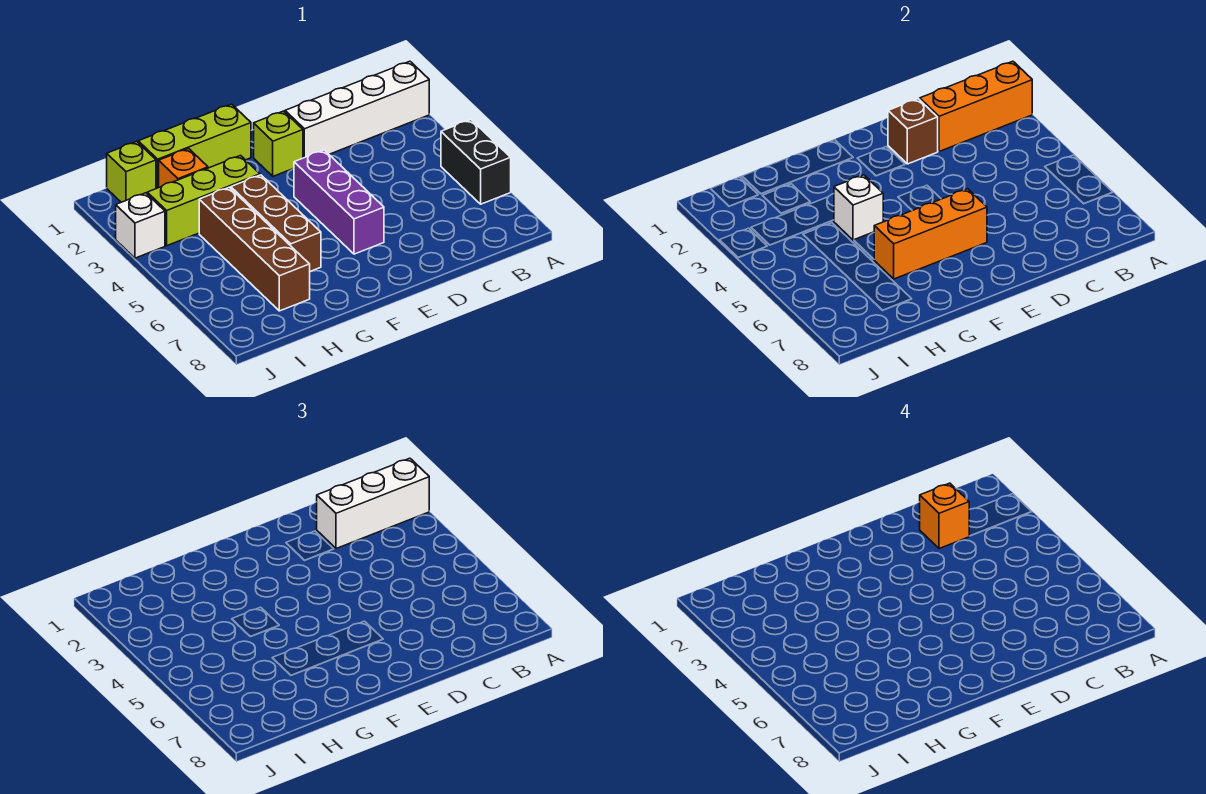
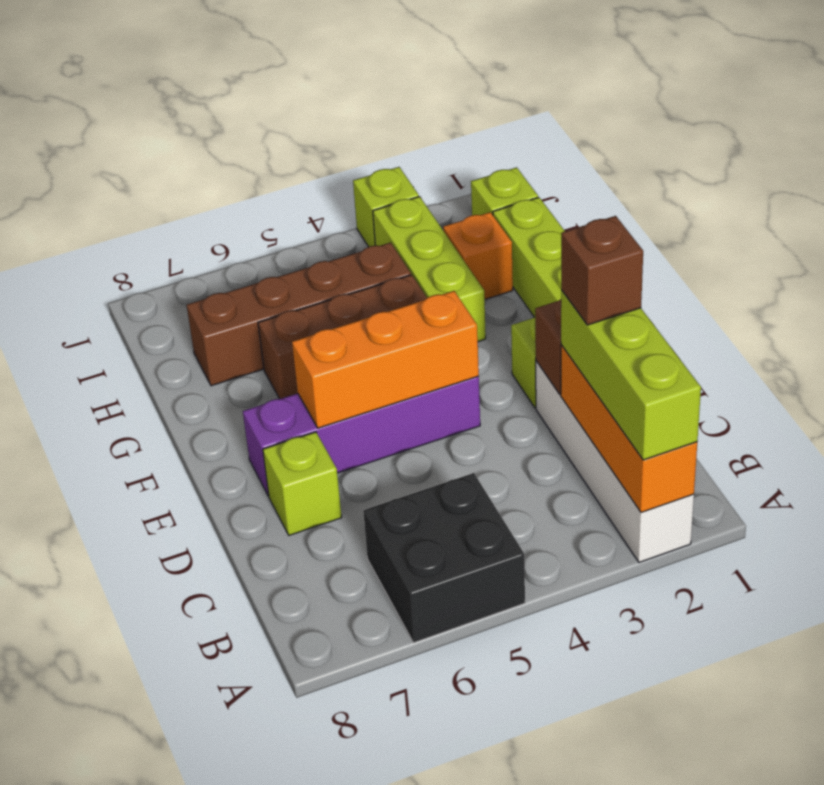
white 1x3 brick [317,458,429,549] -> lime 1x3 brick [561,290,701,460]
black 1x2 brick [441,120,511,204] -> black 2x2 brick [363,473,525,643]
orange 1x1 brick [920,483,969,549] -> brown 1x1 brick [561,216,643,325]
none -> lime 1x1 brick [263,432,342,535]
purple 1x3 brick [294,150,384,254] -> purple 1x4 brick [243,376,480,496]
orange 1x3 brick [874,189,987,279] -> orange 1x3 brick turned to [292,291,479,428]
white 1x1 brick [834,175,883,240] -> none
white 1x1 brick [116,193,165,258] -> lime 1x1 brick [353,167,419,247]

